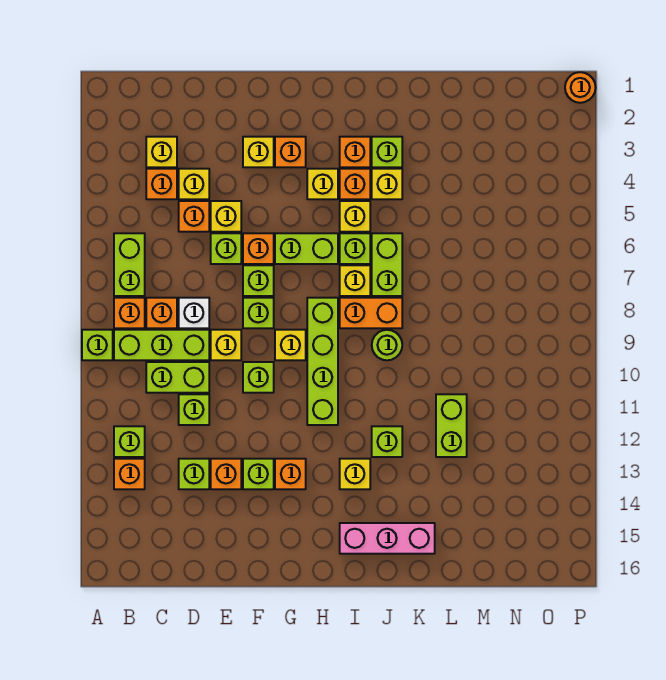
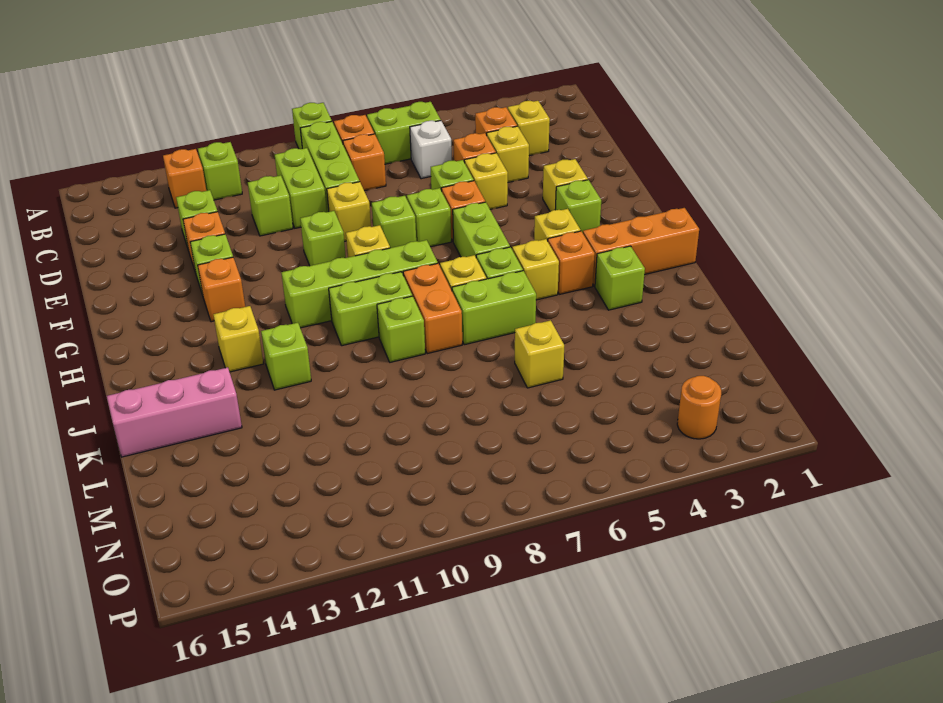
white 1x1 brick [179,298,209,328] -> white 1x1 brick moved to [410,121,452,179]
orange 1x1 brick [275,137,306,167] -> lime 1x1 brick [555,180,601,233]
orange 1x1 brick [340,137,370,167] -> orange 1x3 brick [583,208,699,286]
pink 1x3 brick [340,523,435,554] -> pink 1x3 brick turned to [107,367,242,457]
yellow 1x1 brick [372,169,402,199] -> yellow 1x1 brick moved to [515,320,564,388]
lime 1x1 round brick [372,330,402,360] -> lime 1x1 brick [377,296,425,362]
lime 1x2 brick [436,394,467,457] -> lime 1x2 brick moved to [329,272,412,346]
orange 1x1 round brick [565,72,596,103] -> orange 1x1 round brick moved to [677,376,721,439]

